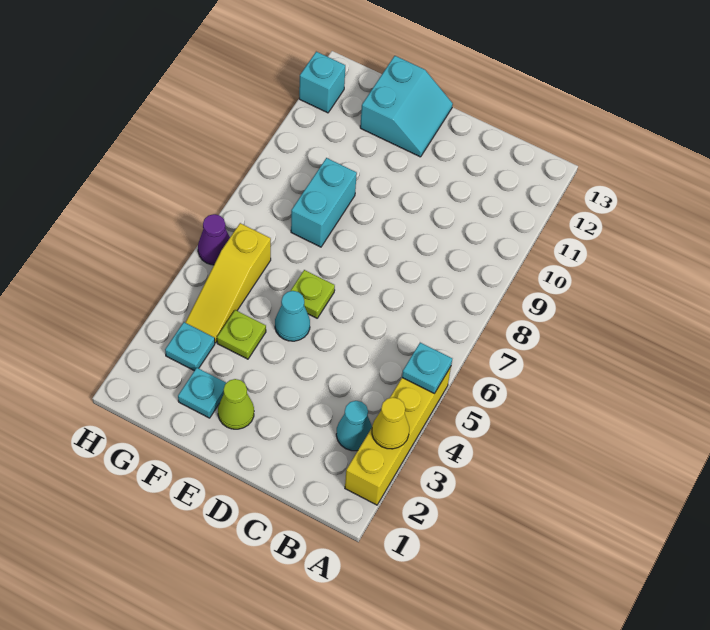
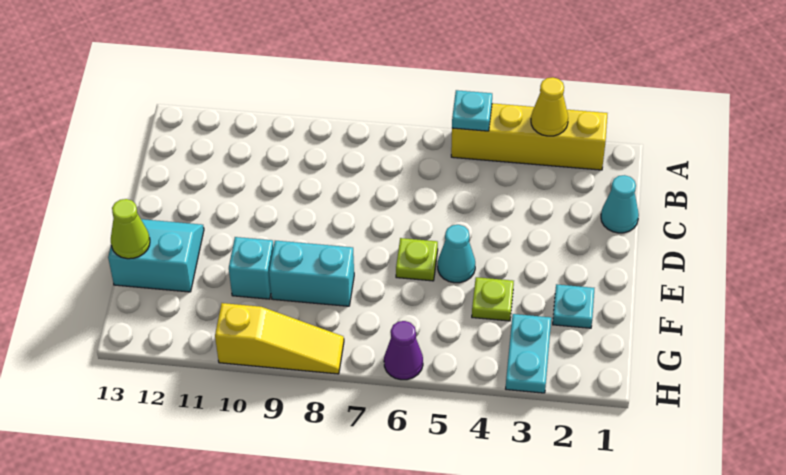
cyan 1x1 cone [336,401,372,451] -> cyan 1x1 cone moved to [601,175,639,233]
lime 1x1 cone [218,379,254,429] -> lime 1x1 cone moved to [111,199,150,259]
cyan 1x1 plate [165,322,215,371] -> cyan 1x2 plate [506,314,551,393]
yellow 1x3 slope [185,223,271,343] -> yellow 1x3 slope moved to [215,303,344,374]
cyan 1x1 brick [299,52,345,113] -> cyan 1x1 brick moved to [229,237,273,299]

